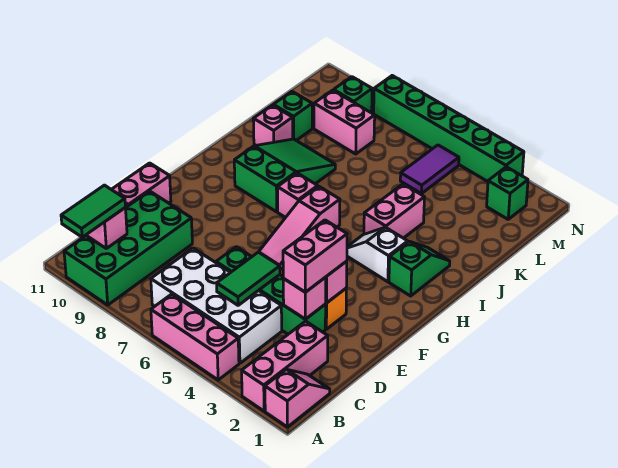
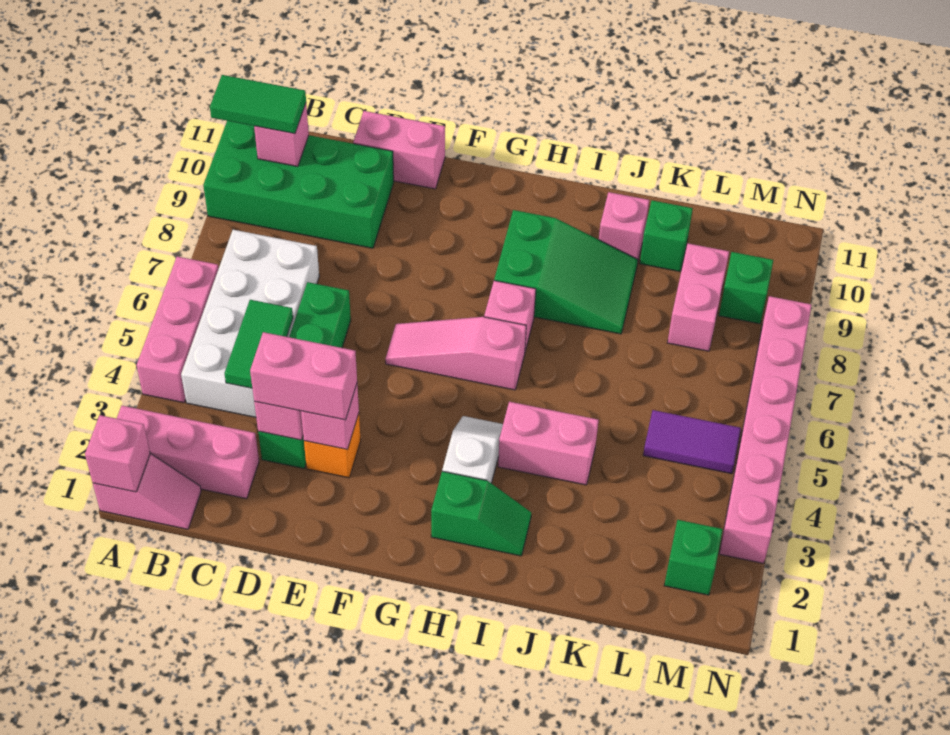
none -> pink 1x1 brick [85,415,150,492]
green 1x2 tile [217,252,280,305] -> green 1x2 tile turned to [225,300,293,388]
green 1x6 brick [374,76,524,181] -> pink 1x6 brick [719,296,811,563]

